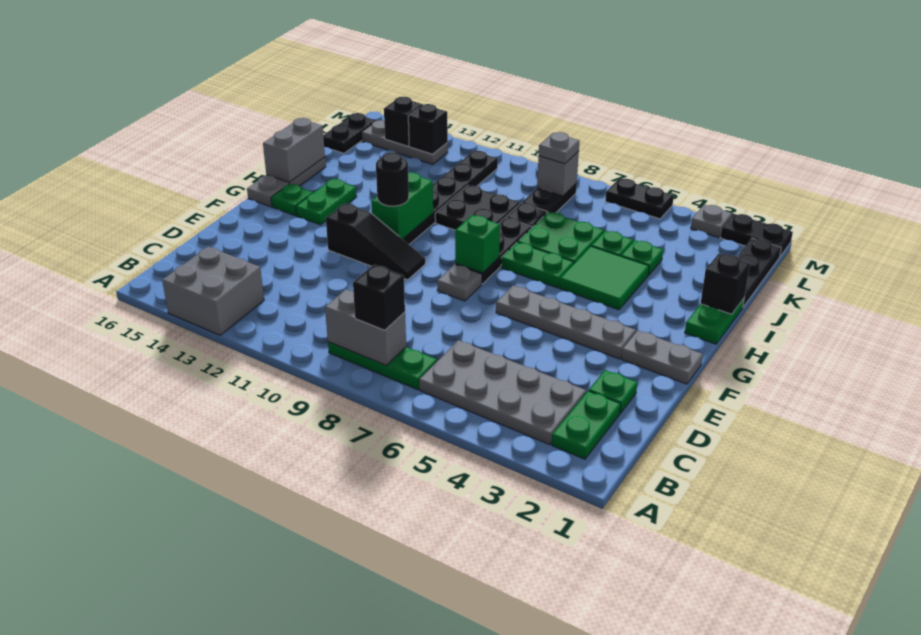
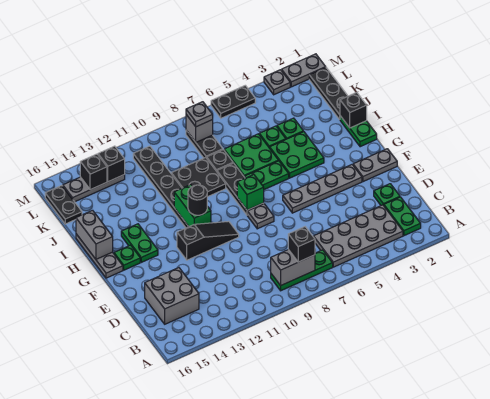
grey 2x2 brick [162,247,264,335] -> grey 2x2 brick moved to [145,268,199,324]
green 2x2 tile [560,246,649,310] -> green 2x2 plate [270,132,324,178]
black 1x2 plate [720,214,793,256] -> grey 1x2 plate [282,54,326,87]

